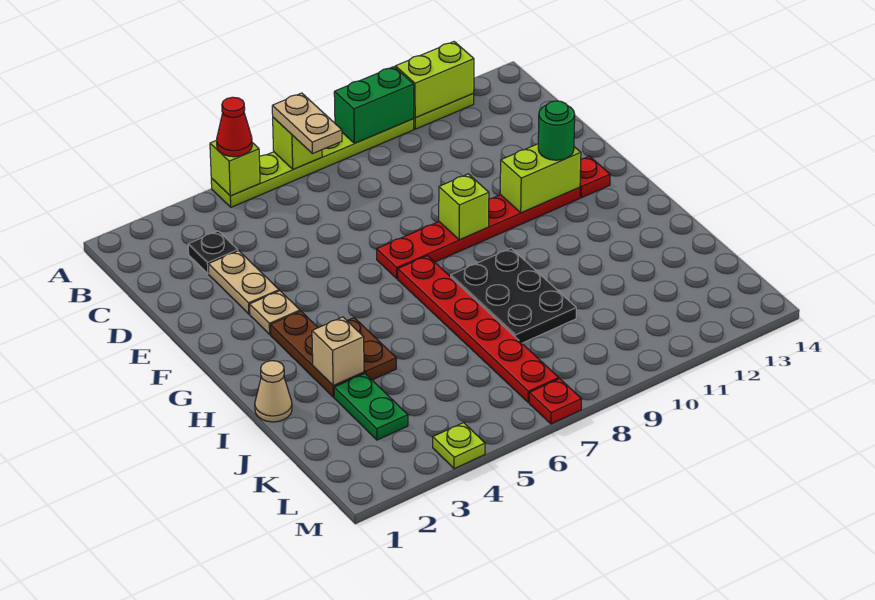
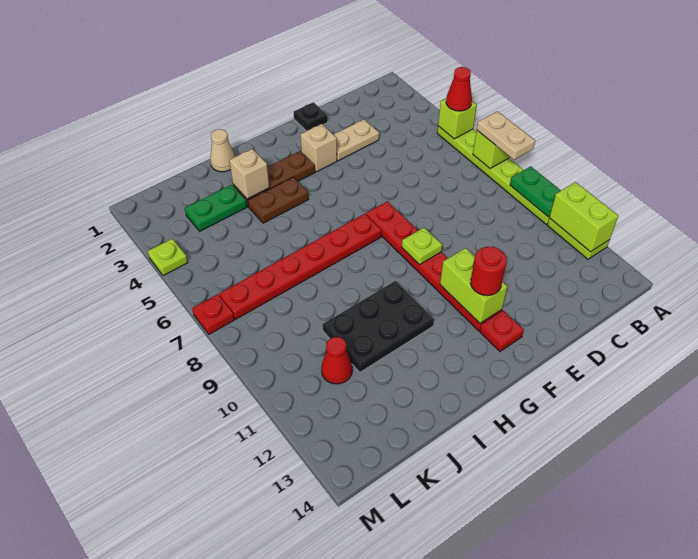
tan 1x2 plate [272,93,342,154] -> tan 1x2 plate turned to [477,111,535,160]
green 1x2 brick [334,67,414,143] -> green 1x2 plate [510,166,561,217]
black 1x1 plate [188,231,238,274] -> black 1x1 plate moved to [294,102,328,131]
tan 1x1 plate [250,291,300,334] -> tan 1x1 brick [300,124,337,172]
lime 1x1 brick [439,174,489,240] -> lime 1x1 plate [402,228,442,265]
green 1x1 round brick [538,101,575,160] -> red 1x1 round brick [470,247,507,296]
black 2x3 plate [451,248,576,343] -> black 2x3 plate moved to [323,281,434,372]
none -> red 1x1 cone [321,337,352,384]

